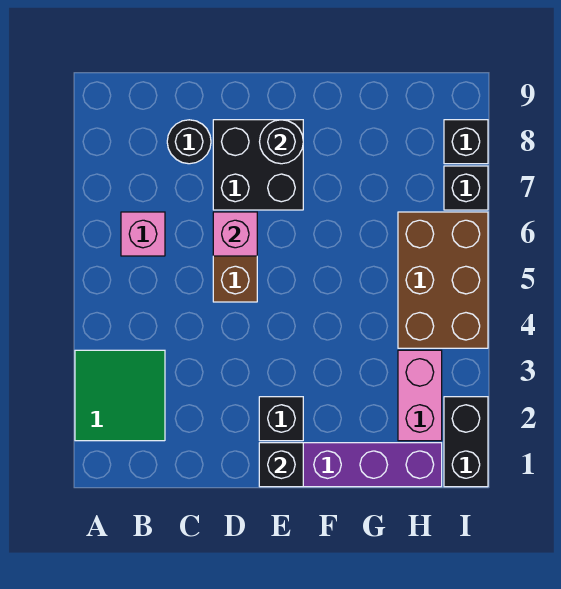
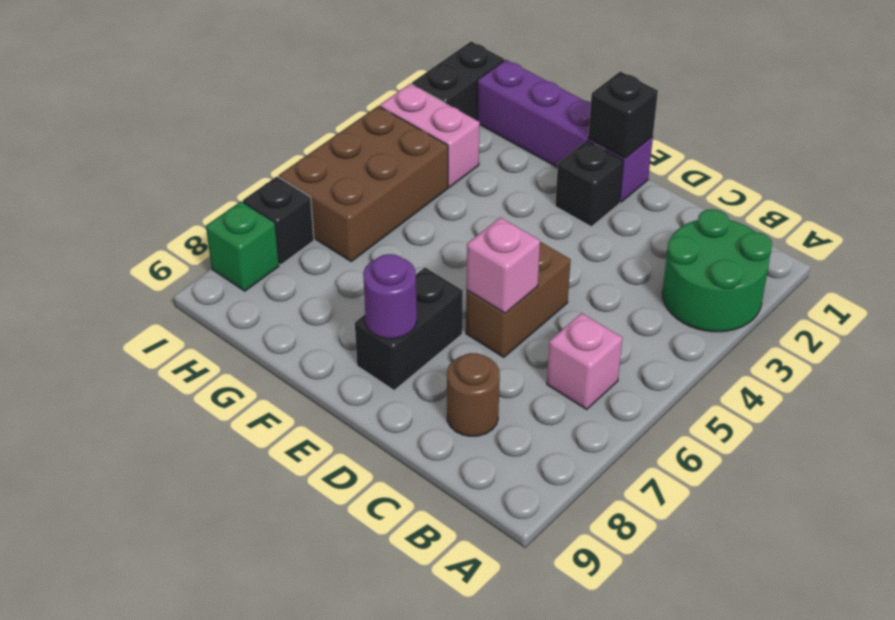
green 2x2 tile [75,350,165,441] -> green 2x2 round brick [662,209,772,332]
black 1x1 round brick [167,120,211,164] -> brown 1x1 round brick [447,353,500,436]
black 2x2 brick [213,120,303,210] -> black 1x2 brick [355,267,463,390]
black 1x1 round brick [260,120,303,164] -> purple 1x1 round brick [363,254,417,339]
pink 1x2 brick [398,350,442,441] -> pink 1x2 brick turned to [380,84,480,187]
black 1x1 brick [444,120,488,164] -> green 1x1 brick [206,202,279,291]

